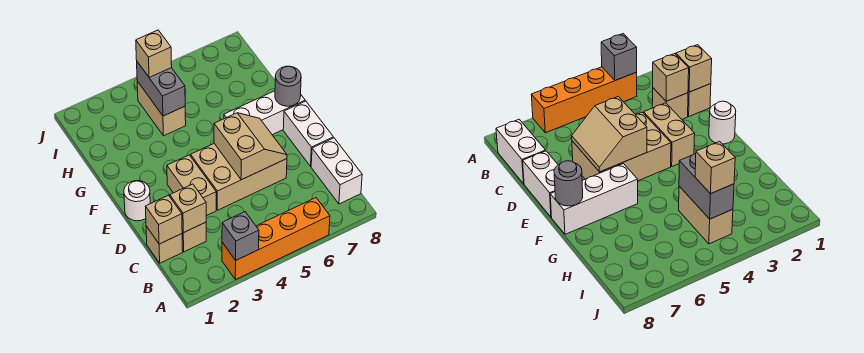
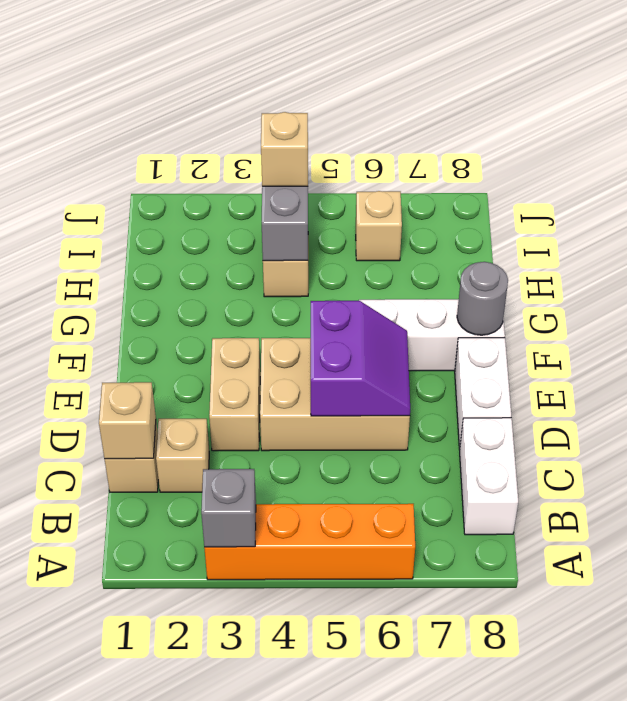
tan 1x1 brick [170,184,206,233] -> tan 1x1 brick moved to [356,191,402,261]
tan 2x2 slope [214,113,287,180] -> purple 2x2 slope [311,301,410,416]
white 1x1 round brick [124,181,150,221] -> none

